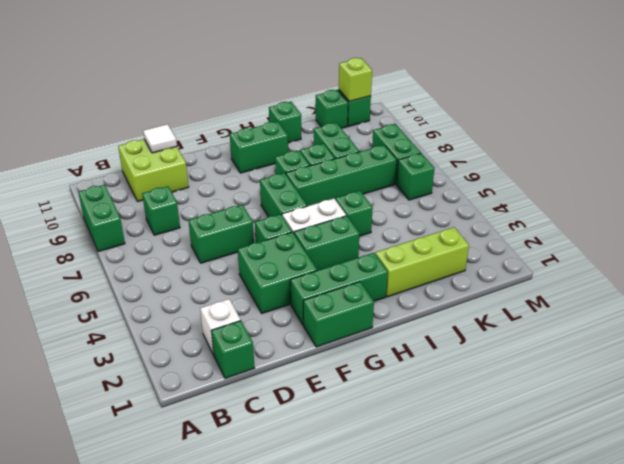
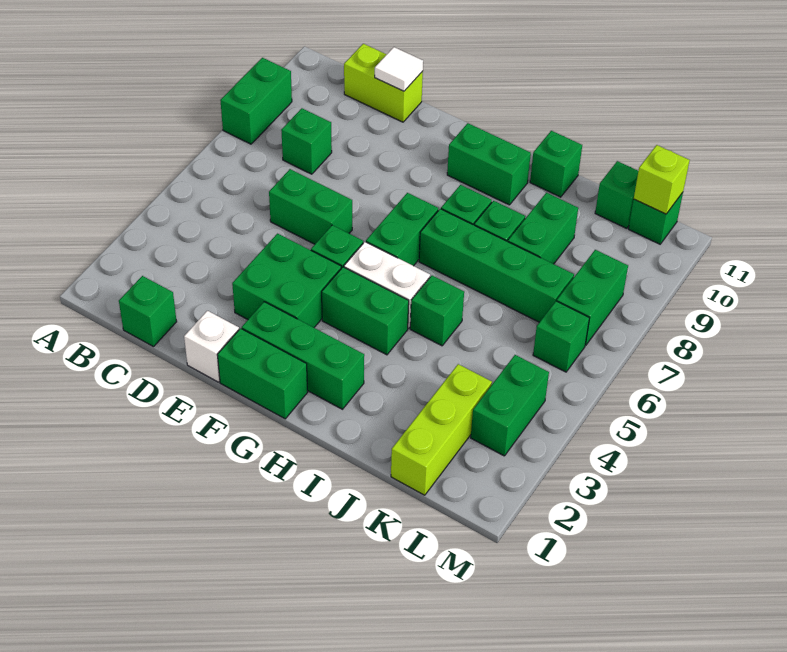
white 1x1 brick [200,299,241,355] -> white 1x1 brick moved to [184,311,239,382]
lime 2x2 brick [118,139,189,201] -> lime 1x2 brick [344,44,423,122]
lime 1x3 brick [375,227,469,297] -> lime 1x3 brick turned to [391,364,492,495]
none -> green 1x2 brick [471,355,549,456]

